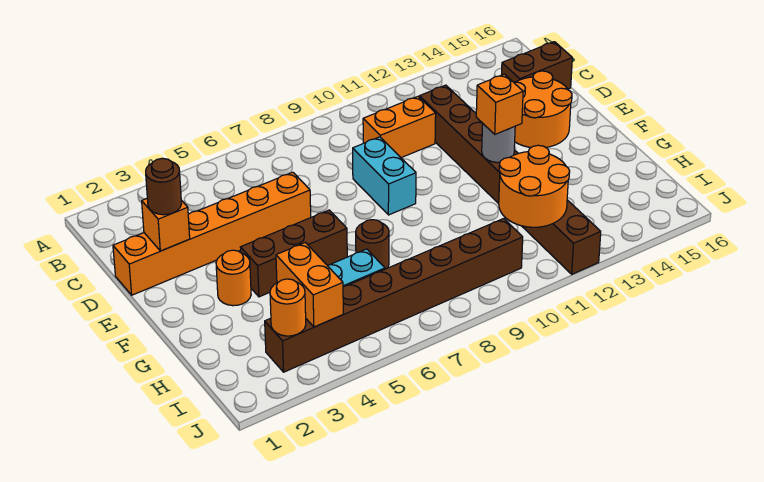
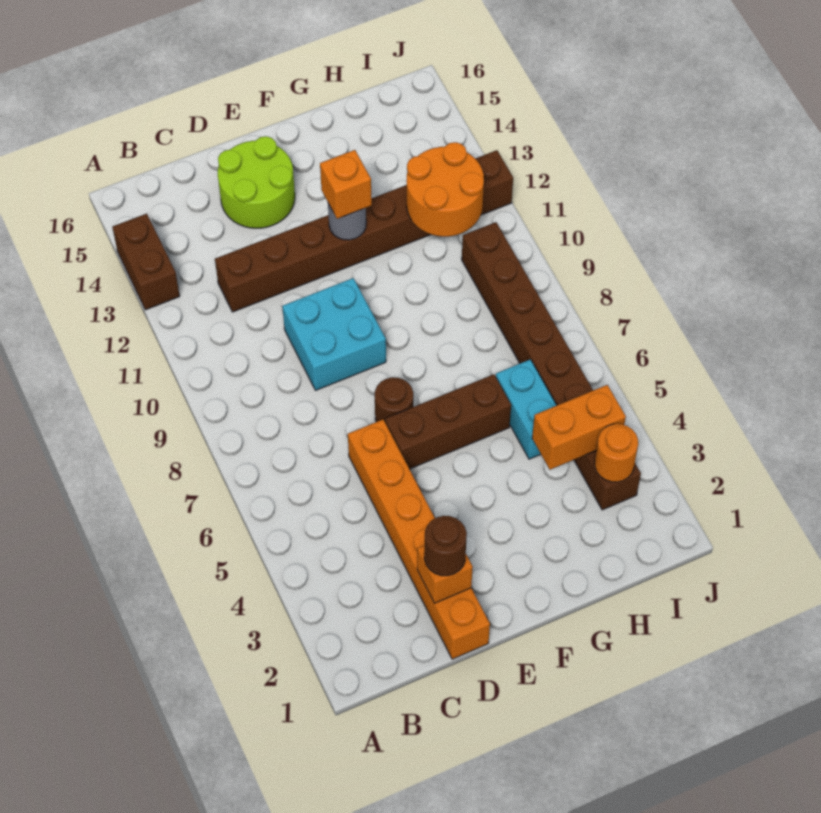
orange 1x2 brick [363,96,436,158] -> none
brown 1x2 brick [502,42,572,89] -> brown 1x2 brick moved to [113,214,180,310]
cyan 1x2 brick [353,137,416,215] -> cyan 2x2 brick [282,278,386,390]
orange 2x2 round brick [514,71,572,148] -> lime 2x2 round brick [218,136,295,228]
orange 1x1 round brick [216,250,251,306] -> none
brown 1x3 brick [240,210,347,297] -> brown 1x3 brick turned to [385,374,511,469]
brown 1x1 round brick [356,220,389,269] -> brown 1x1 round brick moved to [375,377,413,422]

